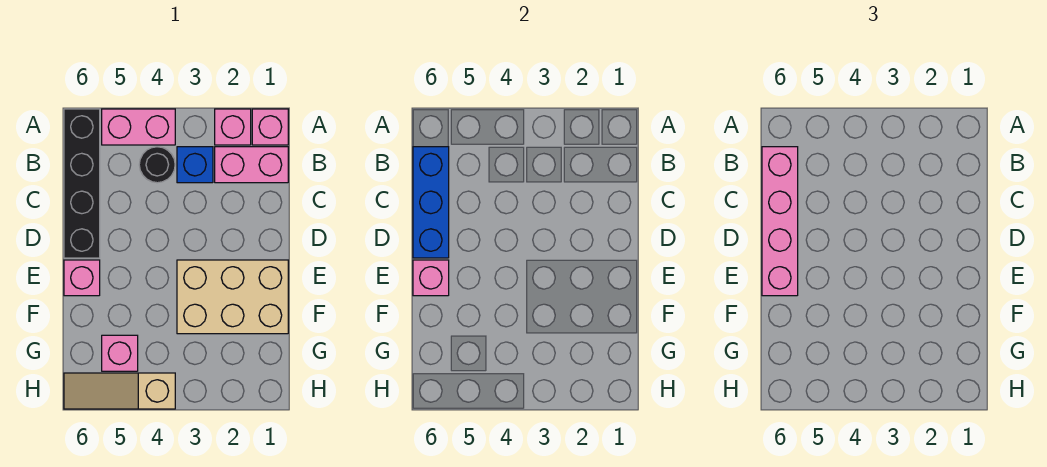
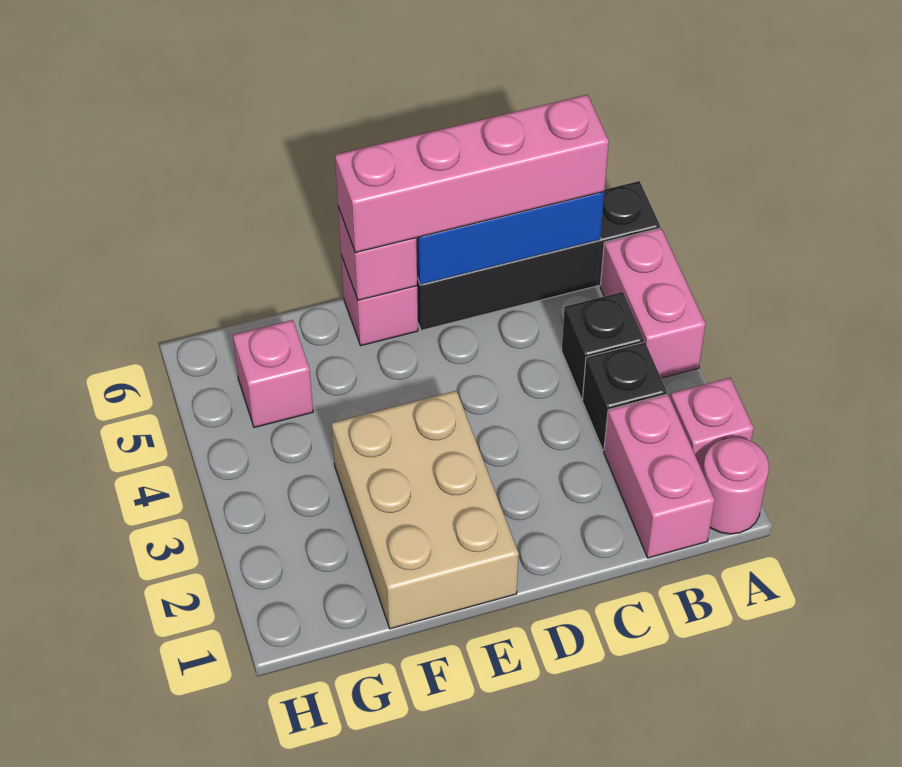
pink 1x1 brick [252,109,288,145] -> pink 1x1 round brick [703,437,769,534]
blue 1x1 brick [177,147,213,183] -> black 1x1 brick [582,342,667,450]
black 1x1 round brick [139,147,175,183] -> black 1x1 brick [562,292,644,399]
tan 1x3 slope [64,373,175,409] -> none

